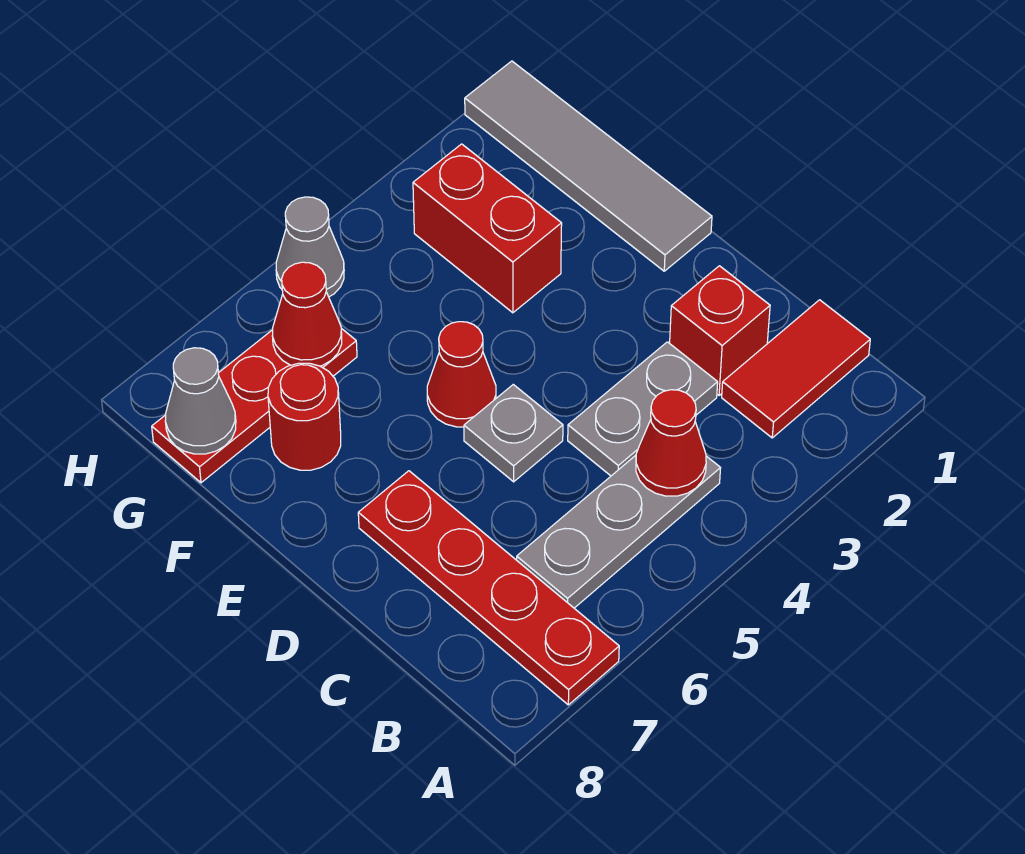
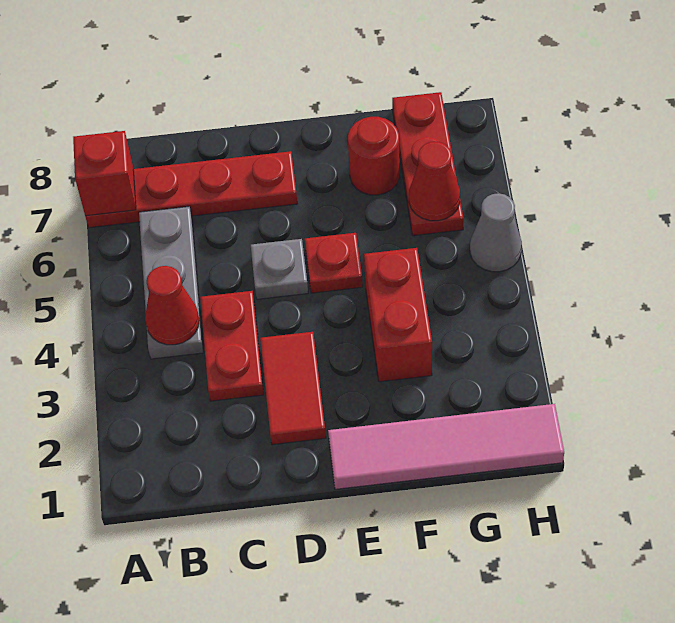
red 1x2 tile [722,300,870,438] -> red 1x2 tile moved to [260,332,326,445]
red 1x1 brick [670,266,770,396] -> red 1x1 brick moved to [73,131,136,216]
grey 1x2 plate [568,342,718,476] -> red 1x2 plate [200,291,264,401]
grey 1x4 tile [465,61,712,271] -> pink 1x4 tile [328,404,564,489]
red 1x1 cone [427,322,496,427] -> red 1x1 plate [305,233,363,293]
red 1x2 brick [413,144,562,313] -> red 1x2 brick turned to [364,248,432,382]
grey 1x1 cone [165,348,236,454] -> none

